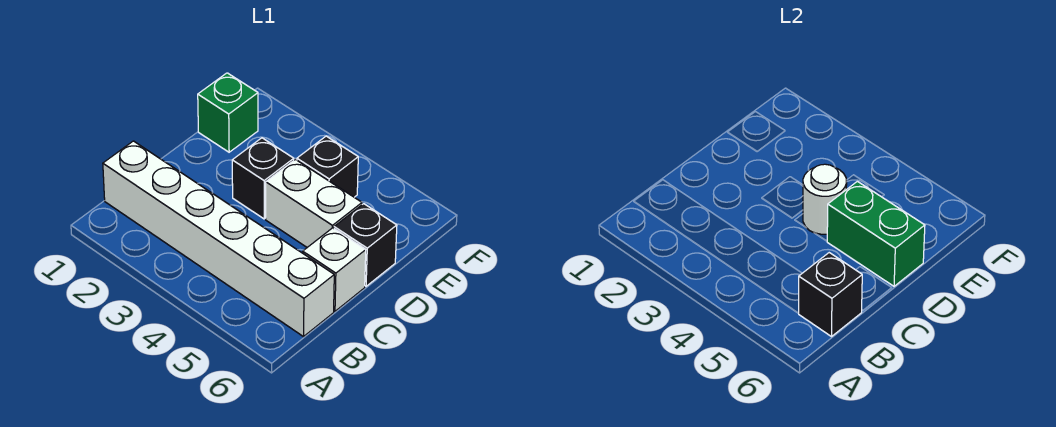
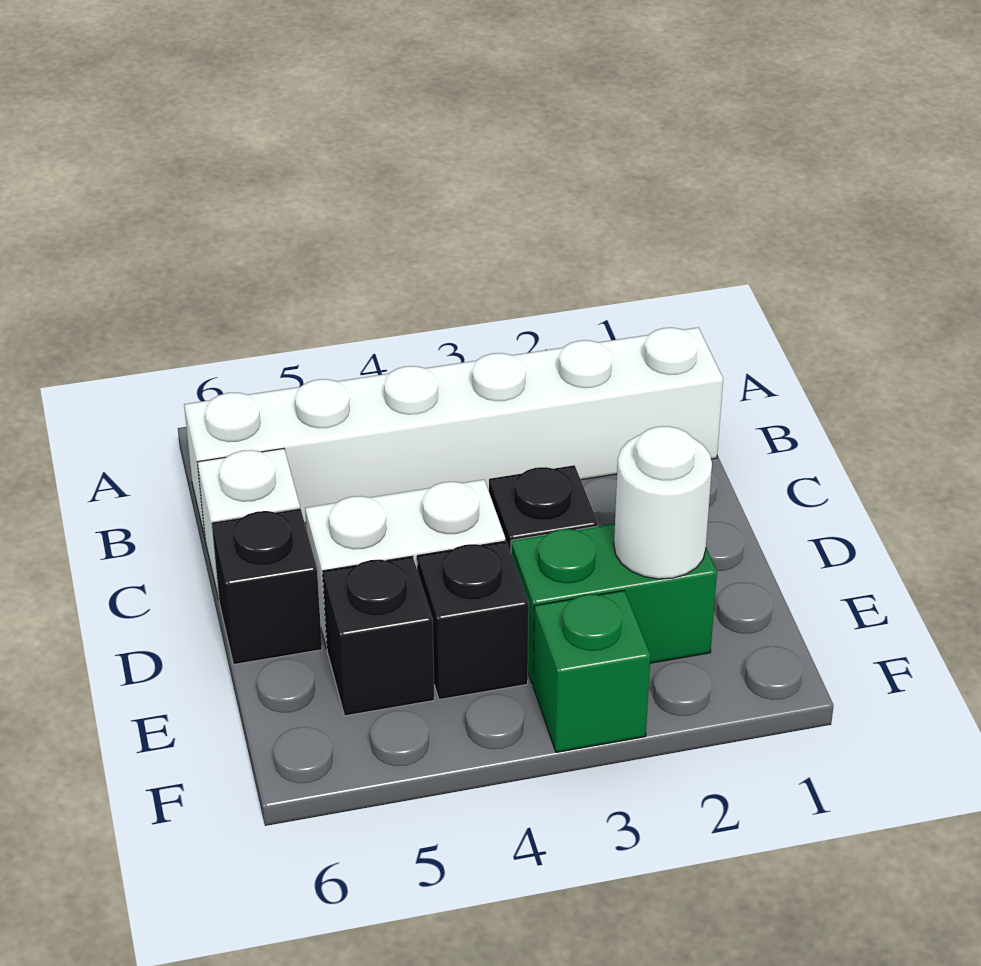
black 1x1 brick [798,253,862,337] -> black 1x1 brick moved to [323,556,434,716]
white 1x1 round brick [803,164,847,234] -> white 1x1 round brick moved to [614,426,712,579]
green 1x2 brick [827,181,925,286] -> green 1x2 brick moved to [511,524,717,684]
green 1x1 brick [198,73,258,152] -> green 1x1 brick moved to [533,591,651,752]

